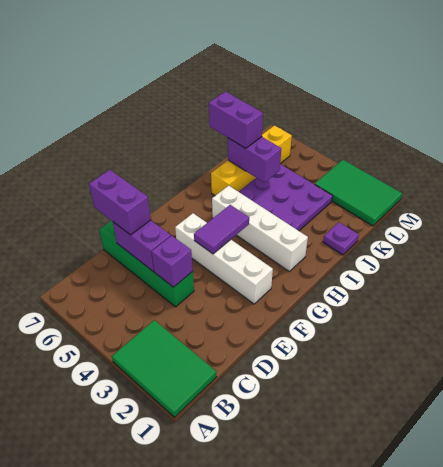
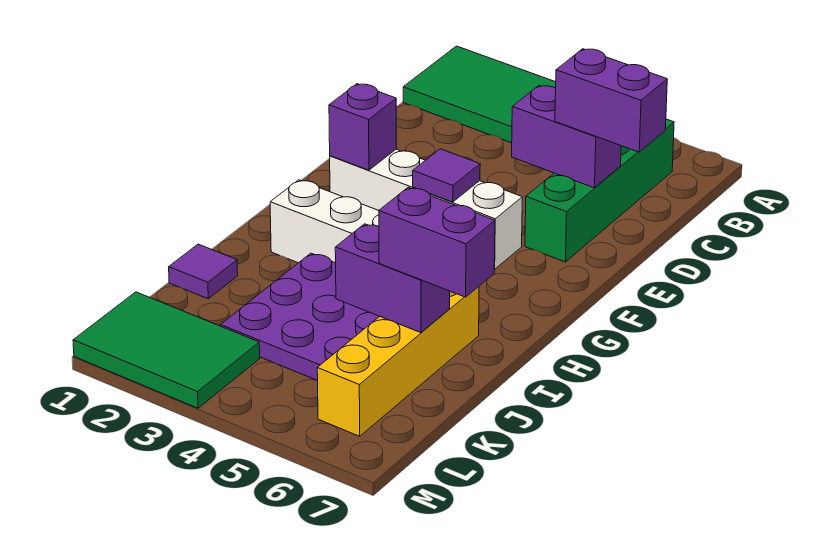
green 1x4 brick [99,221,194,307] -> green 1x4 brick turned to [525,119,674,262]
purple 1x1 brick [152,236,193,287] -> purple 1x1 brick moved to [329,84,397,170]
purple 1x2 tile [194,205,249,254] -> purple 1x1 tile [413,149,480,202]
purple 1x1 plate [323,222,359,255] -> purple 1x1 tile [169,244,238,299]

